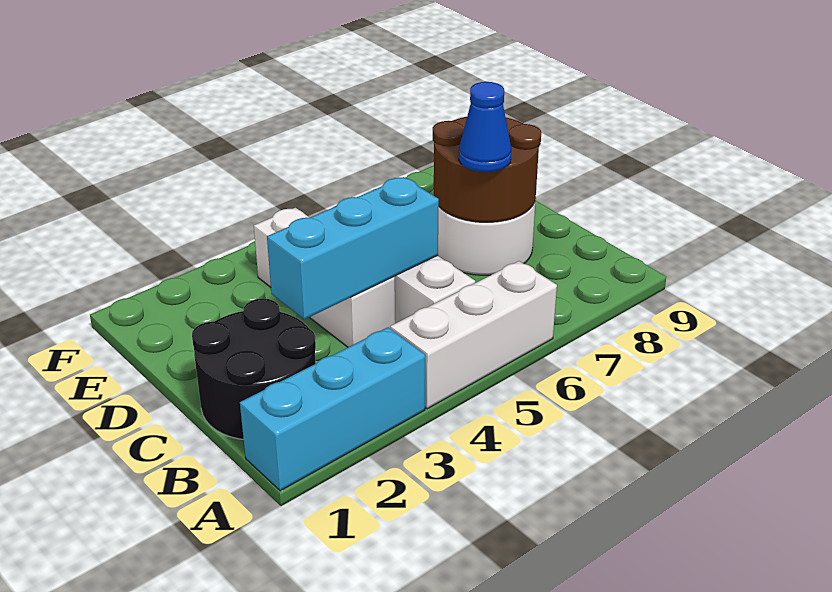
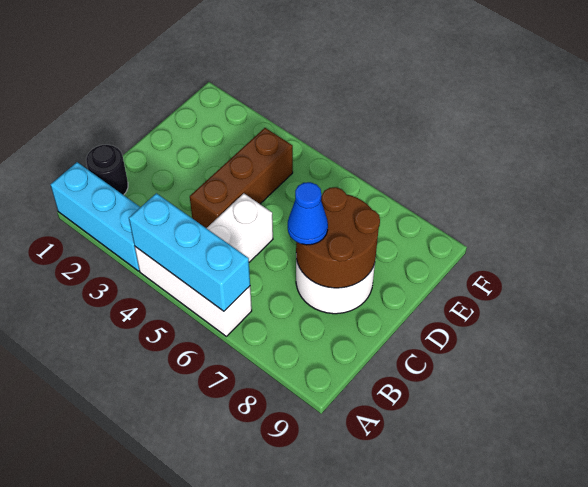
black 2x2 round brick [192,299,316,439] -> black 1x1 round brick [86,145,128,195]
cyan 1x3 brick [267,177,439,319] -> cyan 1x3 brick moved to [129,193,250,311]
white 1x3 brick [254,208,395,347] -> brown 1x3 brick [190,128,293,228]

